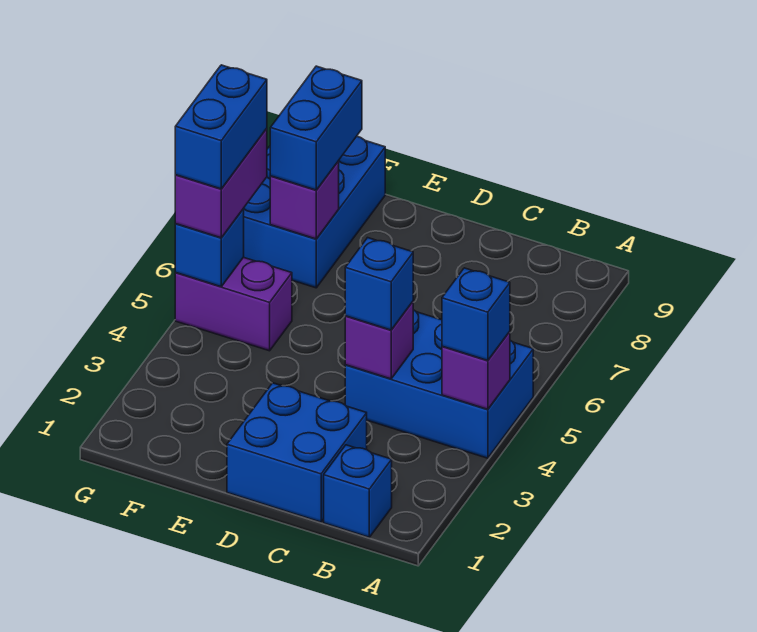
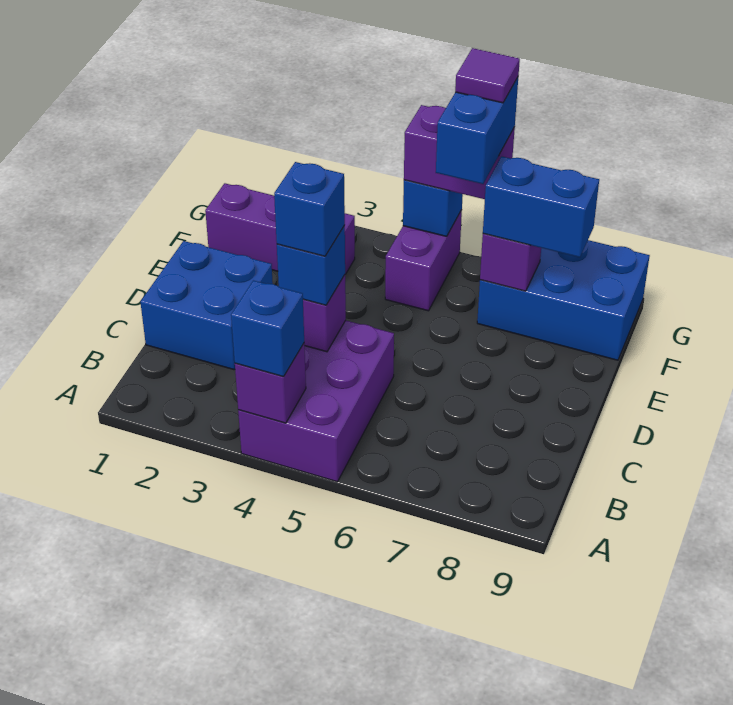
blue 2x3 brick [345,310,533,458] -> purple 2x3 brick [238,320,394,482]
blue 1x1 brick [324,445,392,537] -> blue 1x1 brick moved to [274,162,345,256]
none -> purple 1x3 brick [205,183,355,274]
blue 1x2 brick [175,65,267,189] -> blue 1x2 brick turned to [436,77,518,184]
none -> purple 1x1 tile [455,48,520,103]

